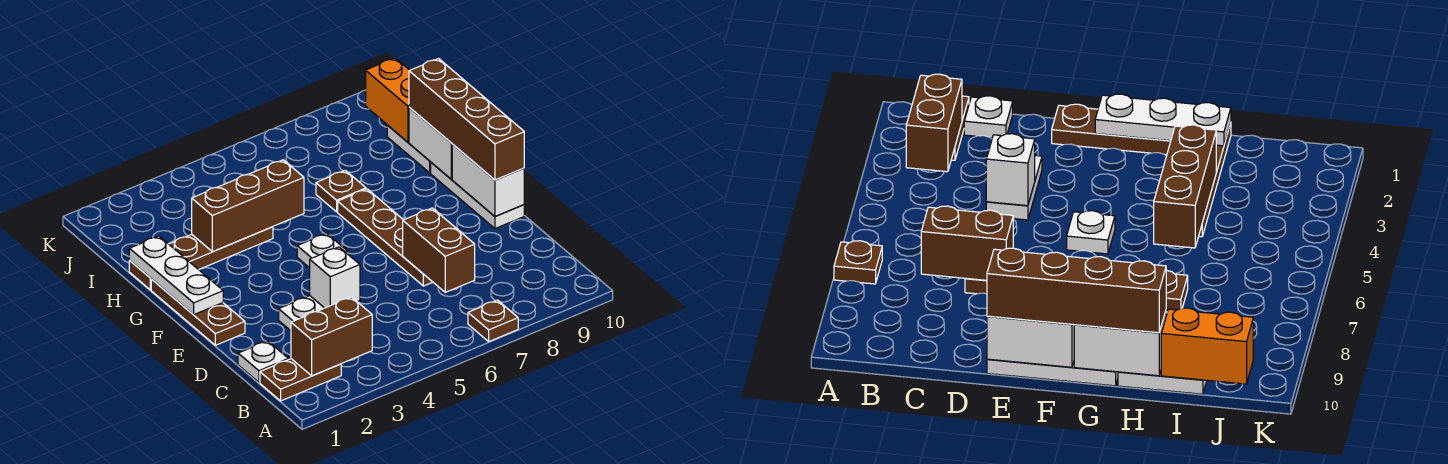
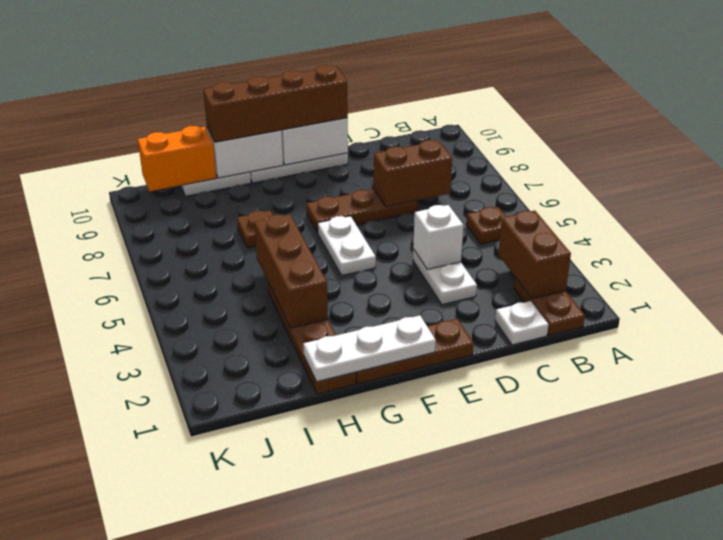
brown 1x1 plate [468,300,518,341] -> brown 1x1 plate moved to [466,207,506,244]
brown 1x4 plate [338,189,432,286] -> brown 1x3 plate [306,189,417,233]
white 1x1 plate [297,233,347,268] -> white 1x2 plate [318,216,376,275]

